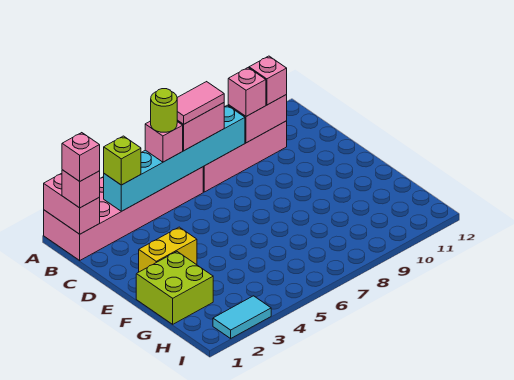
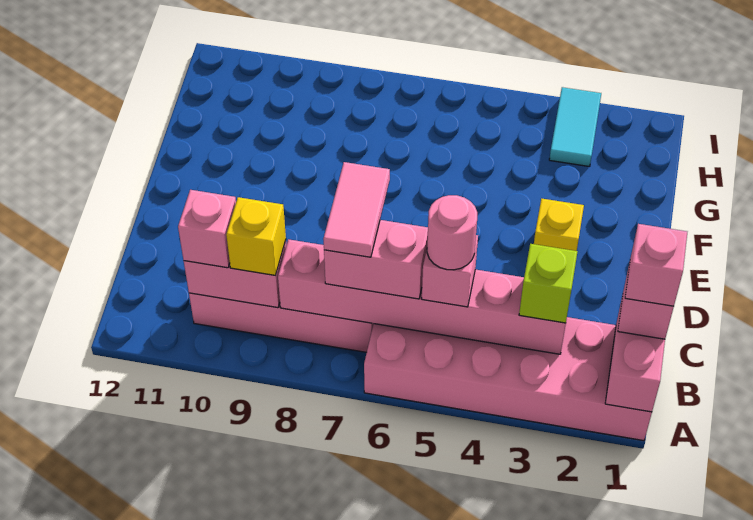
cyan 1x6 brick [104,105,245,211] -> pink 1x6 brick [278,239,566,354]
lime 1x1 round brick [151,89,177,132] -> pink 1x1 round brick [427,195,477,270]
pink 1x2 tile [177,82,224,124] -> pink 1x2 tile turned to [323,162,390,257]
pink 1x1 brick [228,68,266,116] -> yellow 1x1 brick [226,197,286,276]
yellow 1x2 brick [139,227,197,272] -> yellow 1x1 brick [534,199,584,251]
lime 2x2 brick [136,252,213,324] -> none
cyan 1x2 tile [213,296,271,338] -> cyan 1x2 tile turned to [549,87,601,167]

